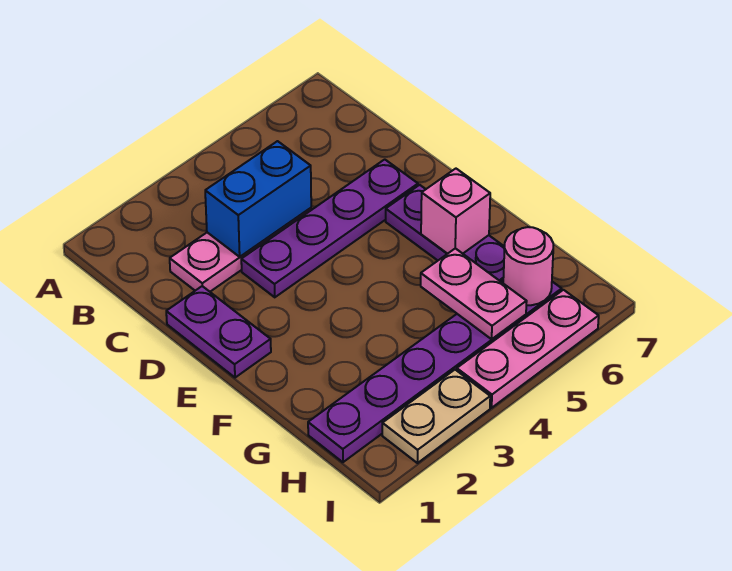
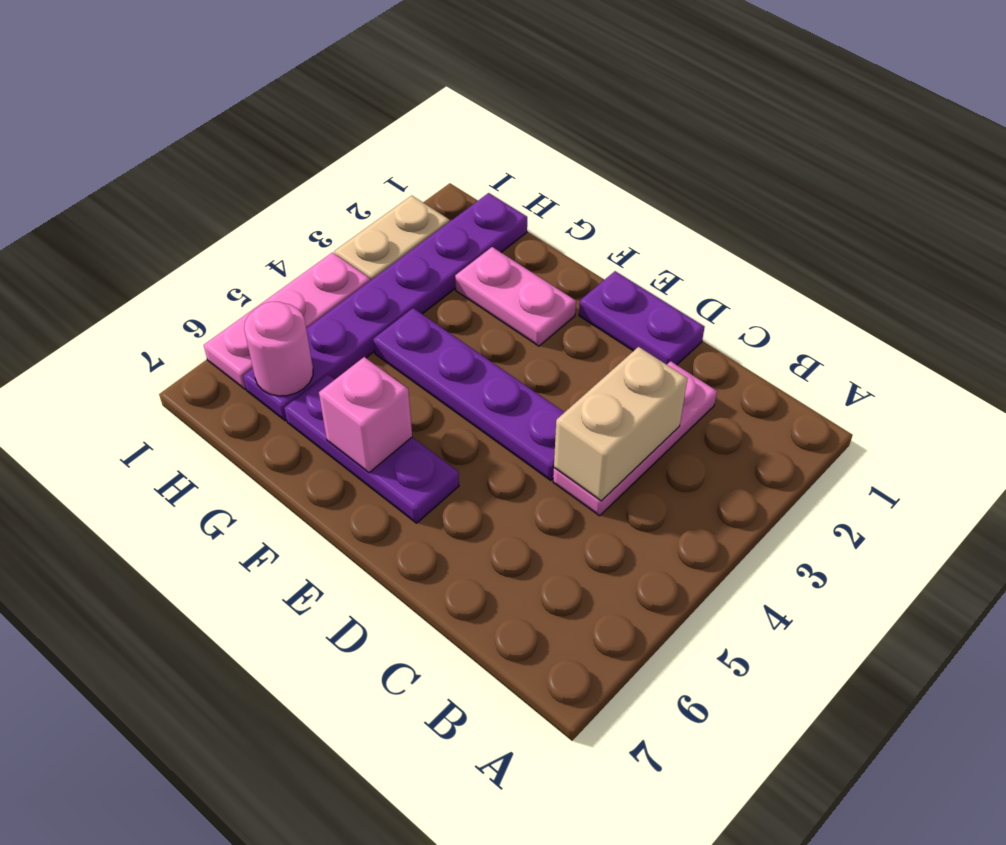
blue 1x2 brick [205,141,311,257] -> tan 1x2 brick [554,347,687,501]
purple 1x4 plate [241,159,418,297] -> purple 1x4 plate turned to [373,308,564,481]
pink 1x2 plate [421,248,527,339] -> pink 1x2 plate moved to [455,247,576,346]

